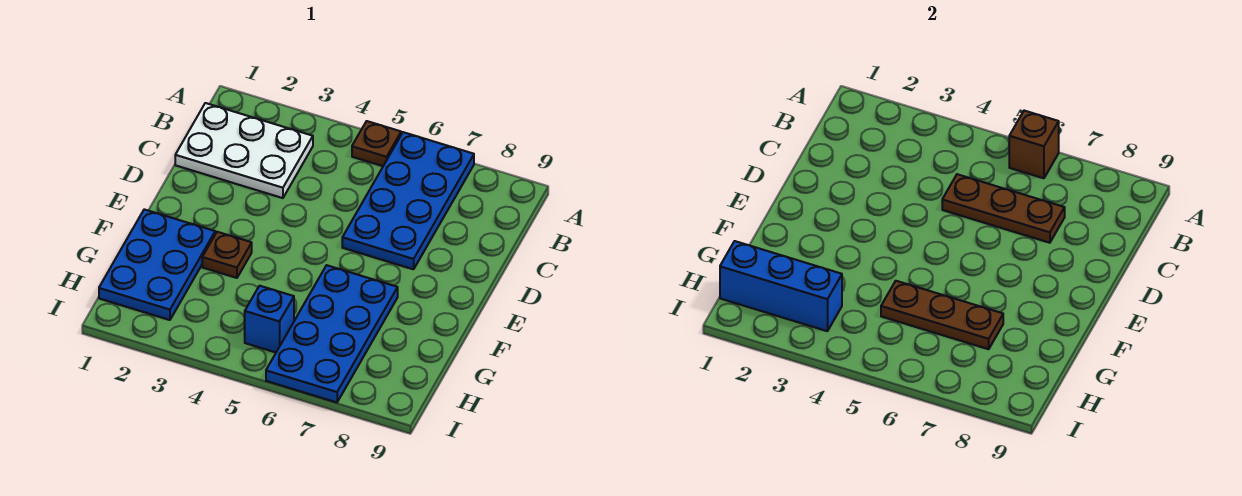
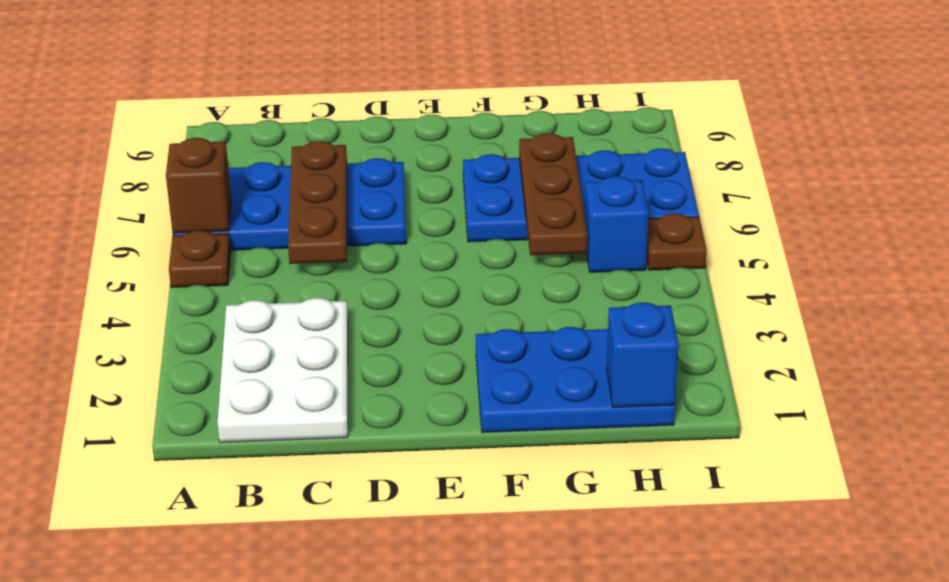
brown 1x1 plate [202,232,252,278] -> brown 1x1 plate moved to [647,214,707,270]
blue 1x3 brick [720,241,842,331] -> blue 1x1 brick [607,303,678,408]

